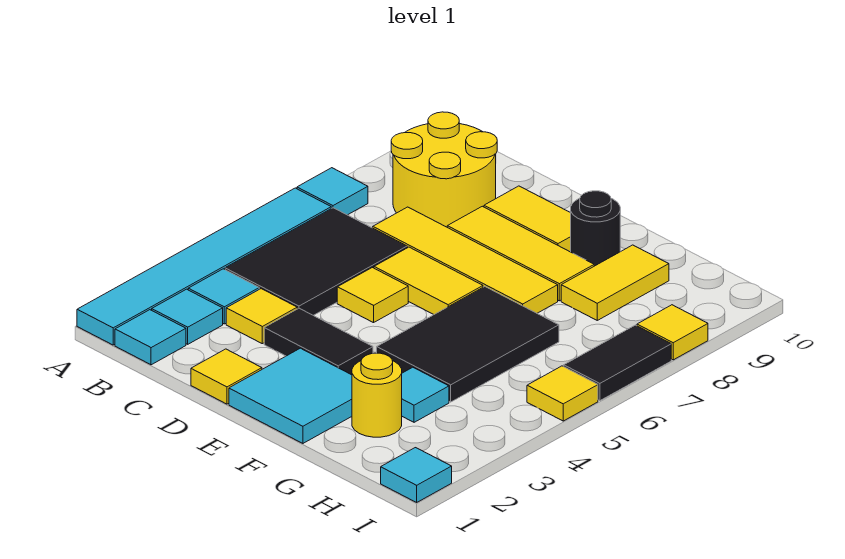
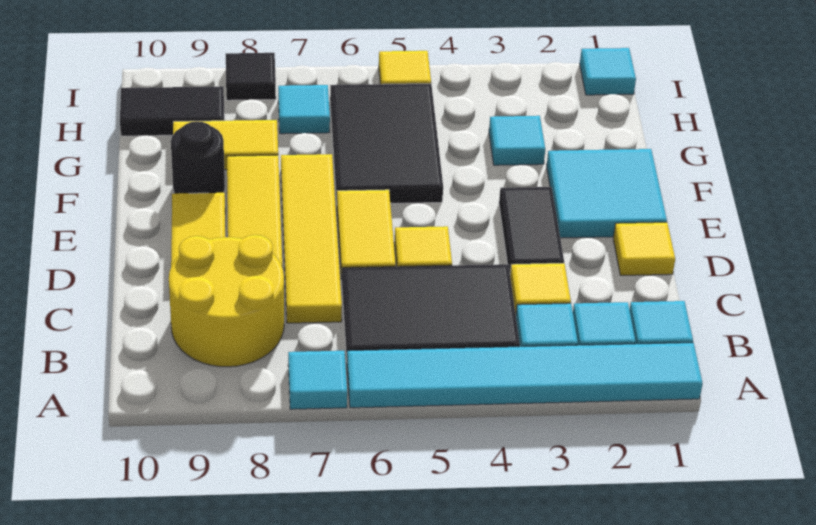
black 2x3 tile [377,287,559,402] -> black 2x3 tile turned to [330,83,443,203]
yellow 1x1 round brick [352,353,402,437] -> none
none -> cyan 1x1 tile [278,85,330,134]
black 1x2 tile [564,325,671,401] -> black 1x2 tile moved to [120,86,224,136]
yellow 1x1 tile [637,305,708,360] -> black 1x1 tile [226,53,276,100]

